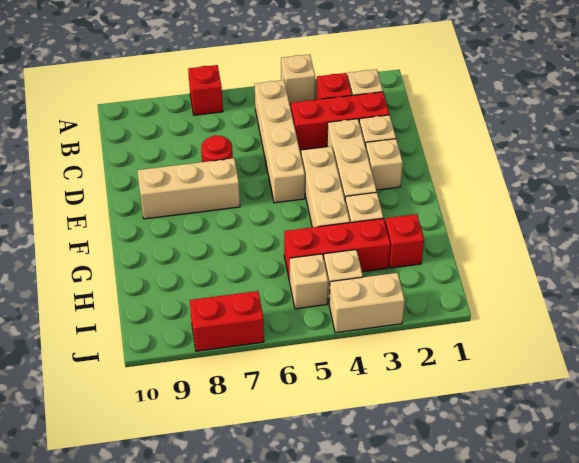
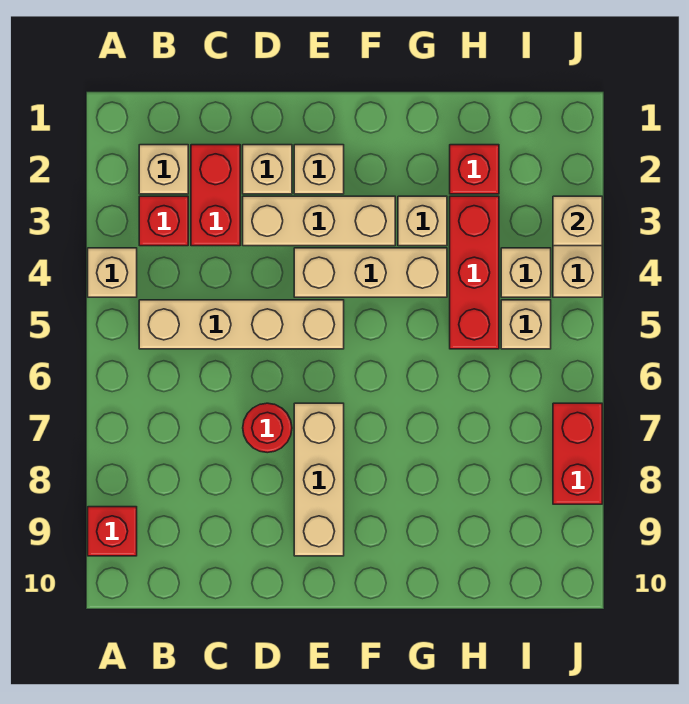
red 1x1 brick [188,65,223,115] -> red 1x1 brick moved to [88,507,137,556]
red 1x3 brick [291,92,389,150] -> red 1x2 brick [191,145,240,246]
none -> tan 1x1 brick [553,196,602,246]

